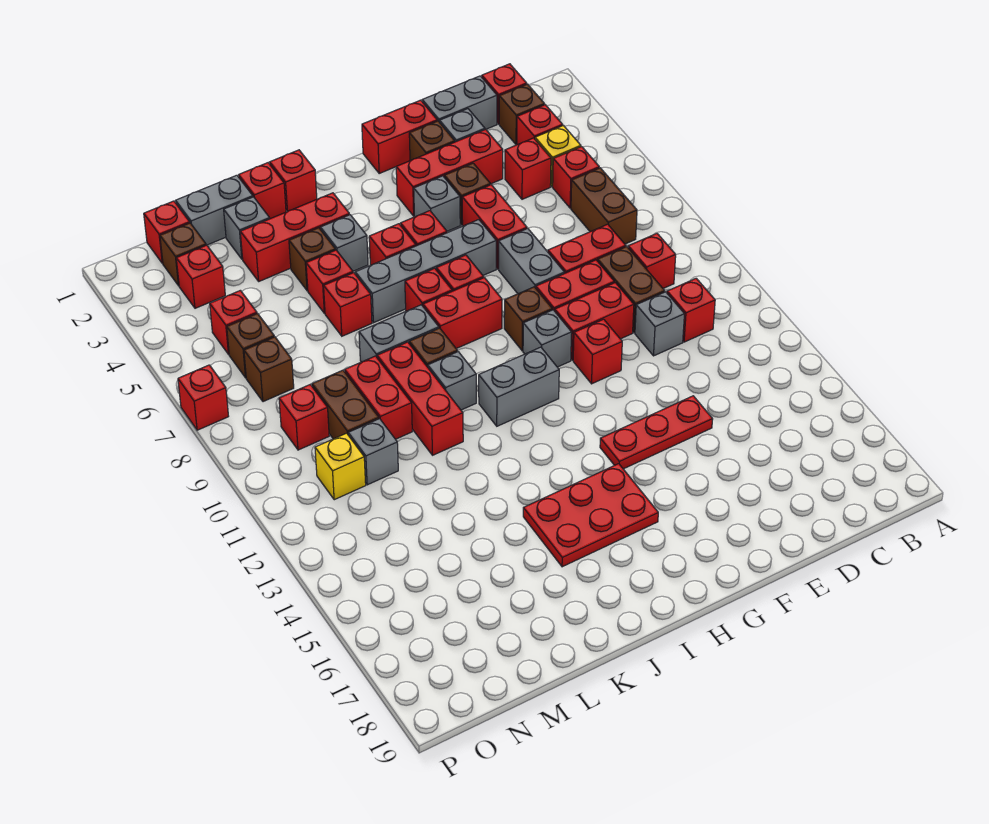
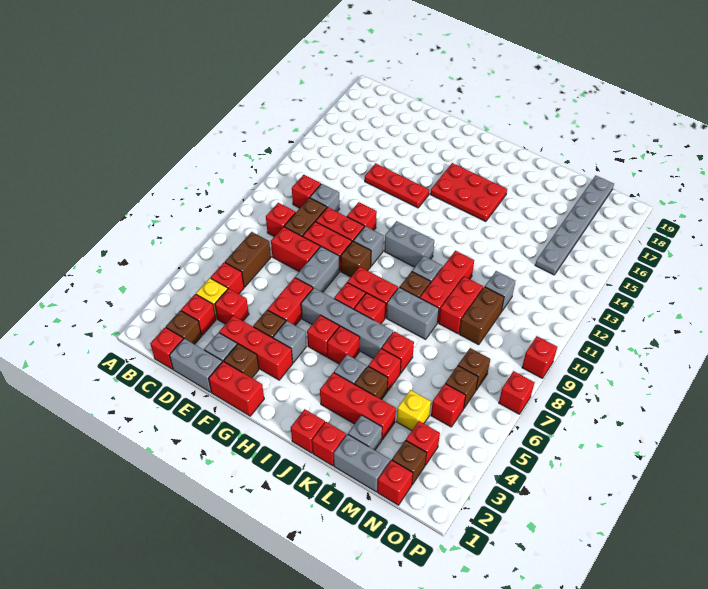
red 1x1 brick [279,384,329,450] -> red 1x1 brick moved to [522,336,557,378]
yellow 1x1 brick [315,433,366,500] -> yellow 1x1 brick moved to [397,390,431,431]
none -> grey 1x6 plate [535,176,614,275]

